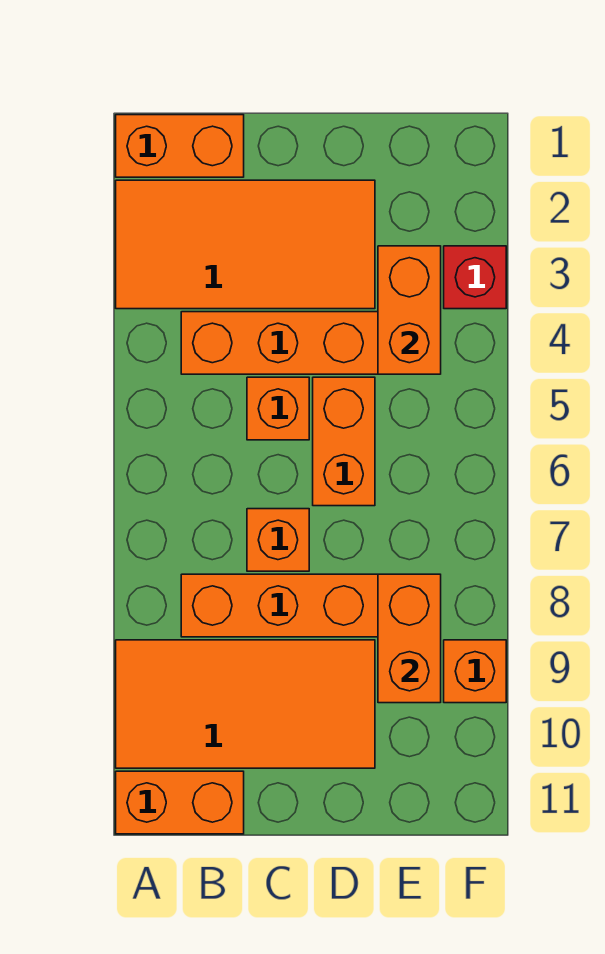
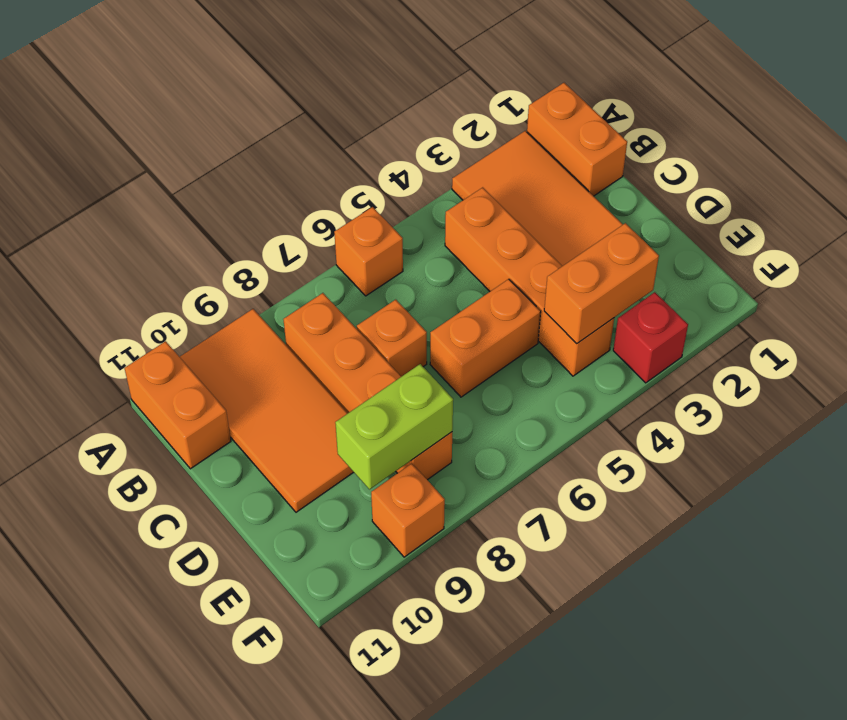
orange 1x1 brick [247,377,309,440] -> orange 1x1 brick moved to [334,207,403,296]
orange 1x2 brick [378,574,441,703] -> lime 1x2 brick [335,364,453,489]

